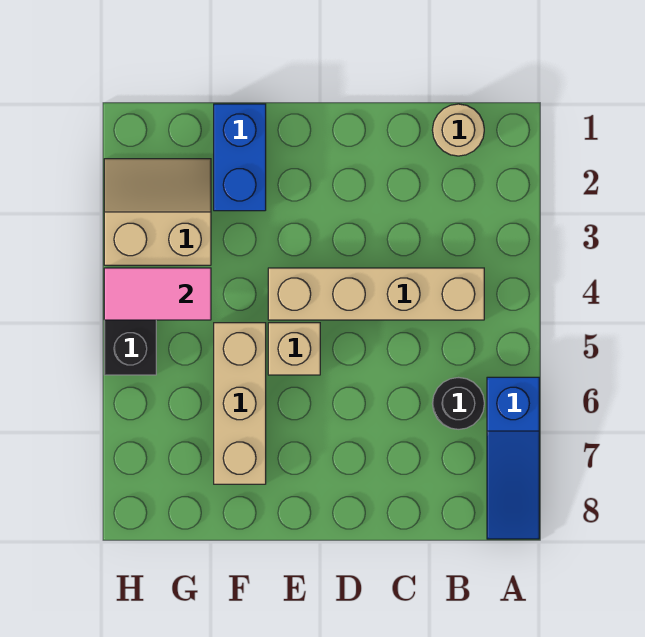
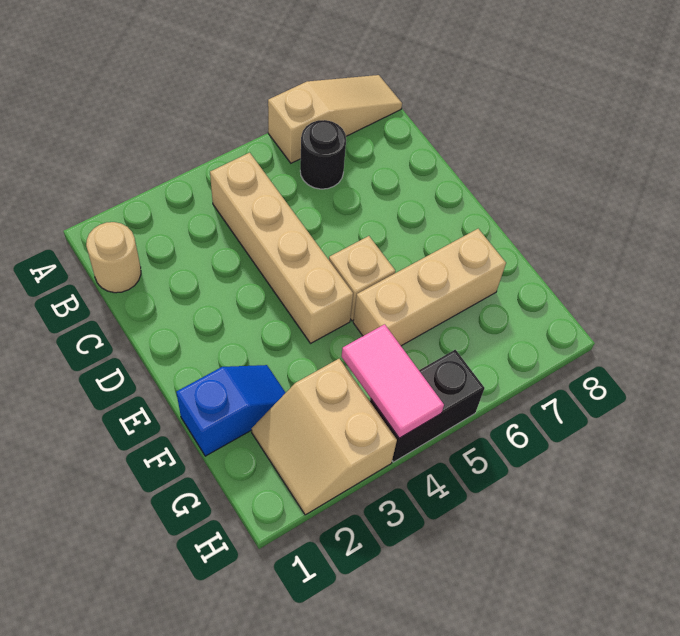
blue 1x3 slope [487,377,539,539] -> tan 1x3 slope [268,75,402,163]
blue 1x2 brick [214,104,266,211] -> blue 1x2 slope [176,365,286,456]

